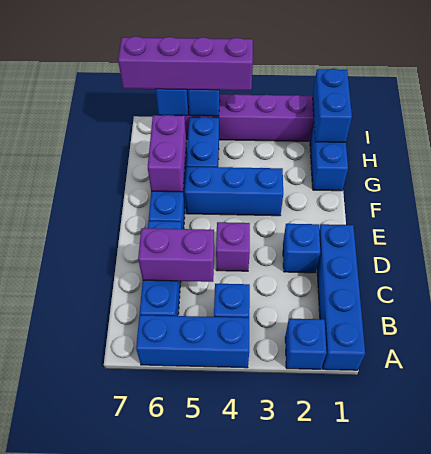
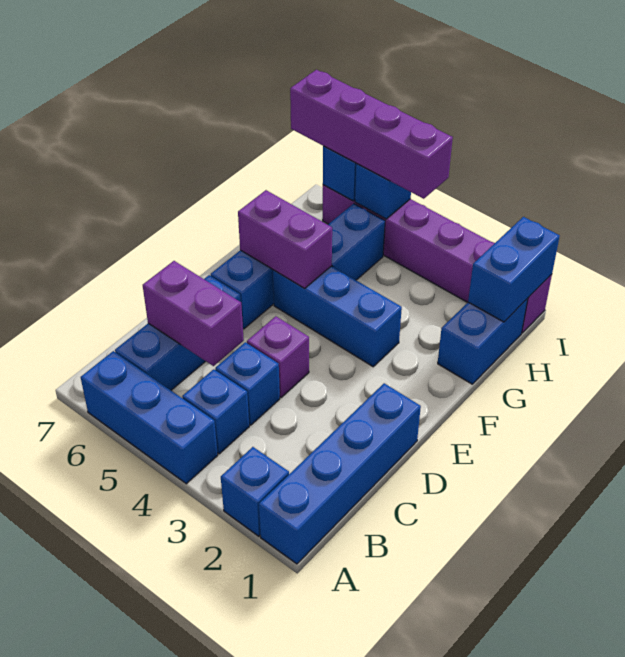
blue 1x1 brick [283,224,320,273] -> blue 1x1 brick moved to [215,342,280,425]
purple 1x2 brick [148,115,186,192] -> purple 1x2 brick turned to [238,190,332,288]

